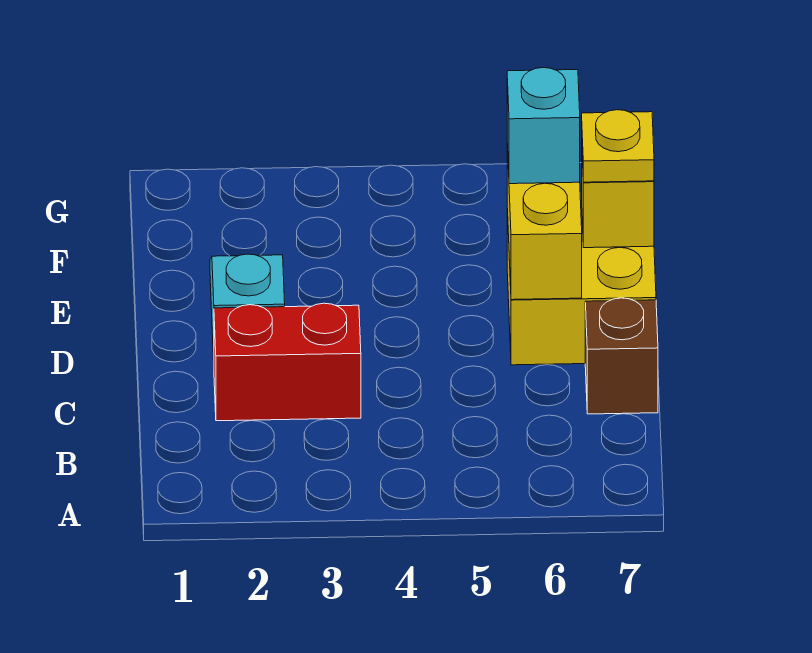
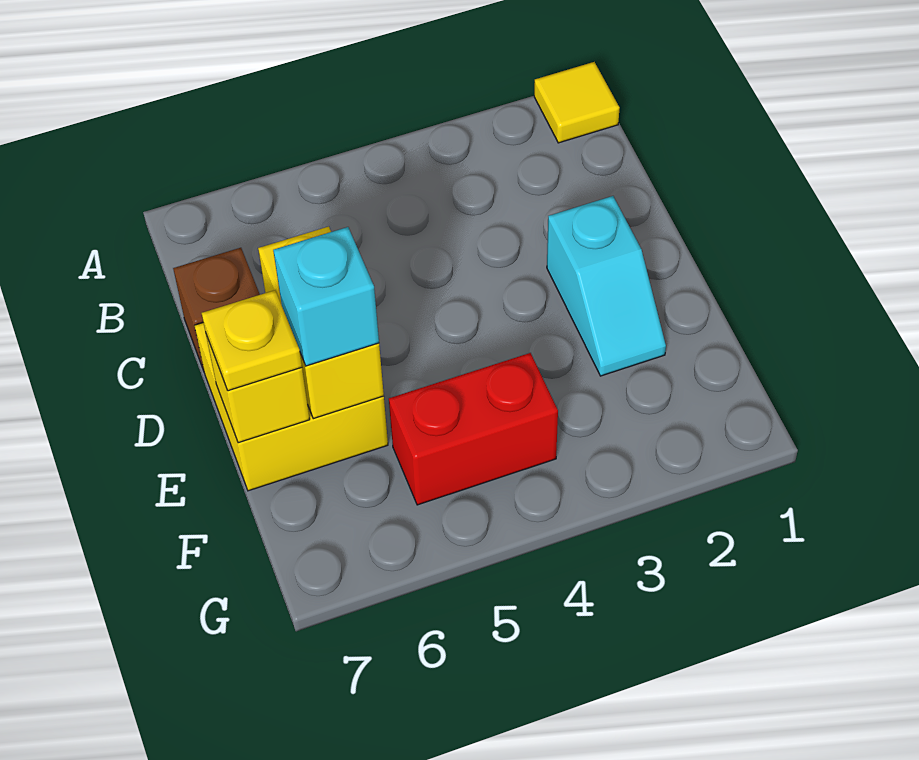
none -> yellow 1x1 tile [534,62,619,143]
red 1x2 brick [214,303,361,421] -> red 1x2 brick moved to [389,353,558,505]

